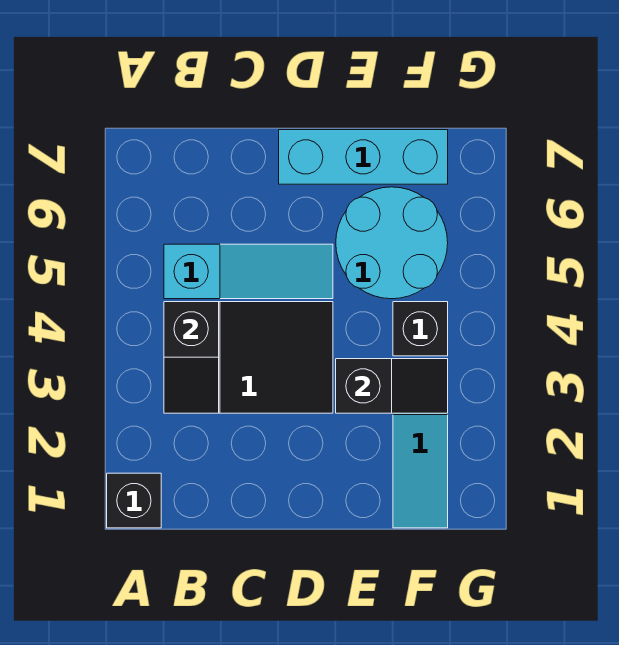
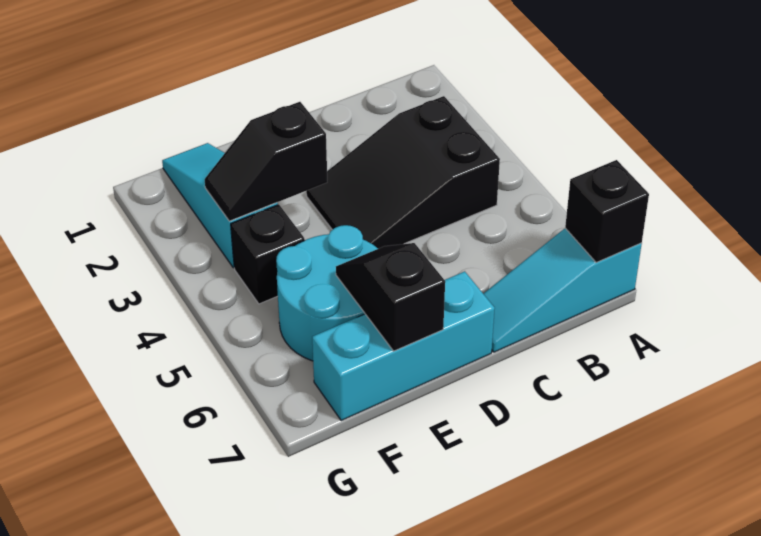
black 1x1 brick [107,473,161,528] -> black 1x1 brick moved to [565,160,649,263]
black 1x2 slope [164,302,219,413] -> black 1x2 slope moved to [336,243,445,351]
cyan 1x3 slope [164,244,333,299] -> cyan 1x3 slope moved to [484,228,642,352]

